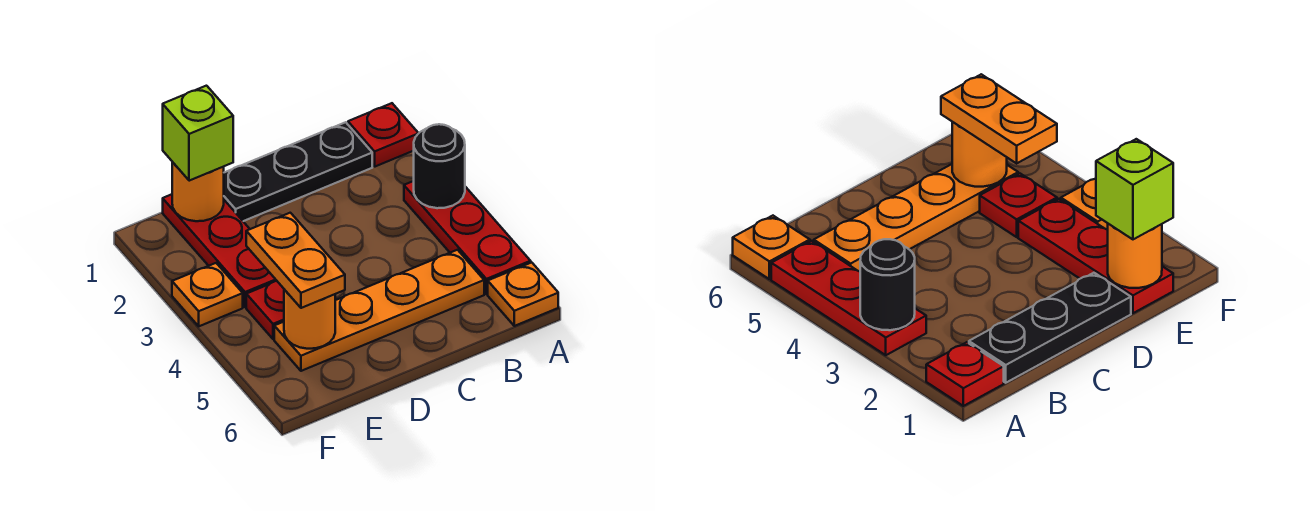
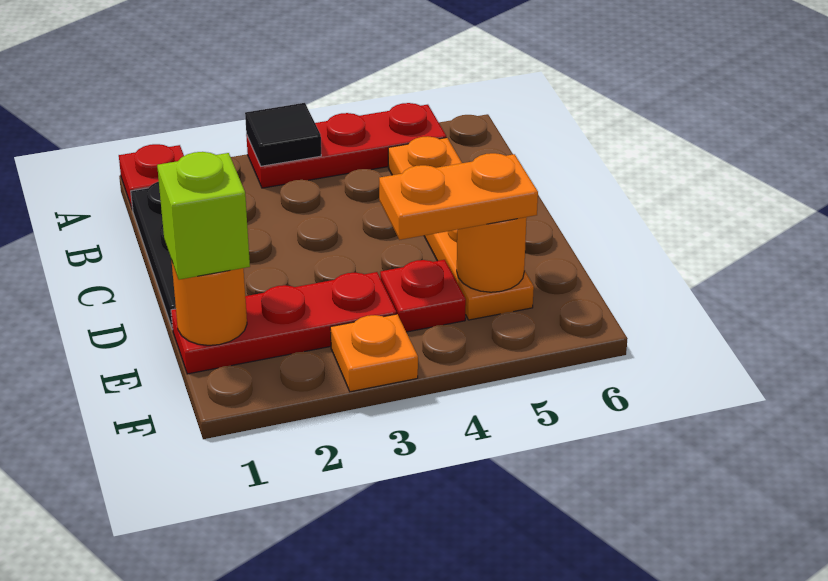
black 1x1 round brick [414,124,465,208] -> black 1x1 tile [245,103,321,166]
orange 1x1 plate [488,262,558,326] -> none

